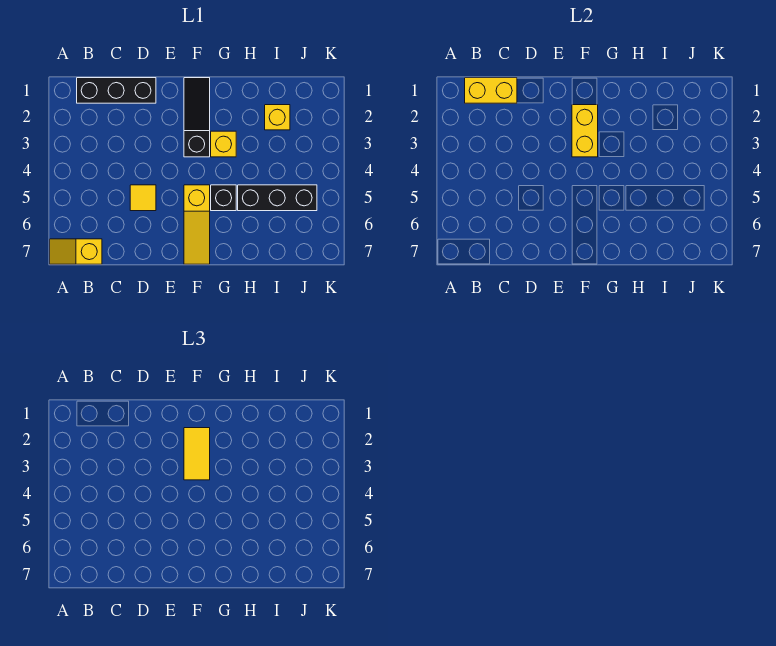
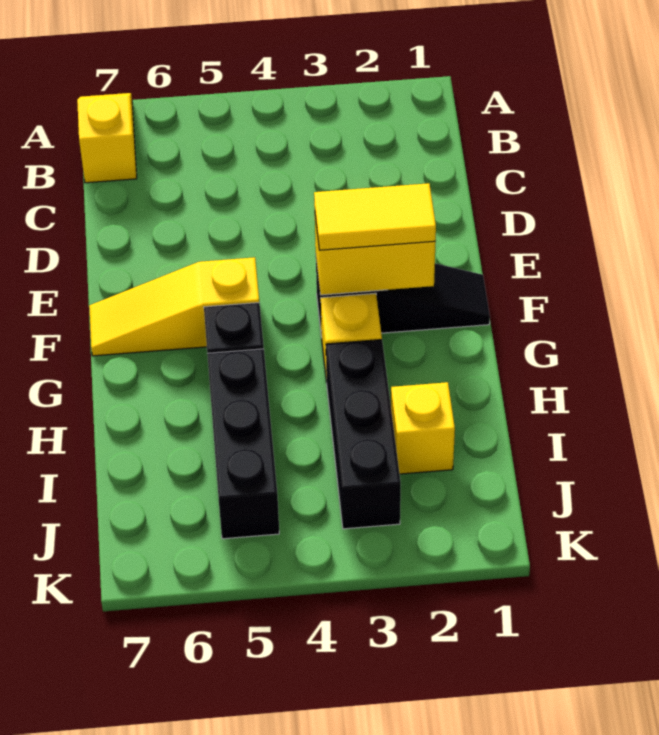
black 1x3 brick [77,78,156,103] -> black 1x3 brick moved to [326,340,401,529]
yellow 1x2 brick [465,78,517,103] -> none
yellow 1x1 tile [130,185,156,211] -> none

